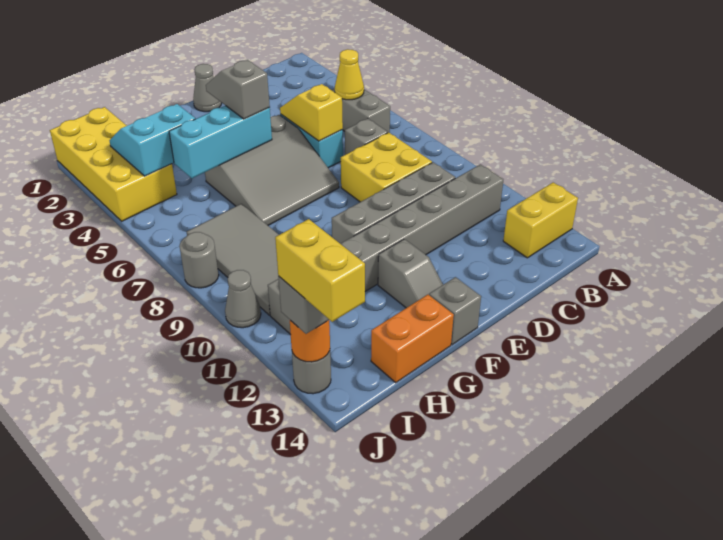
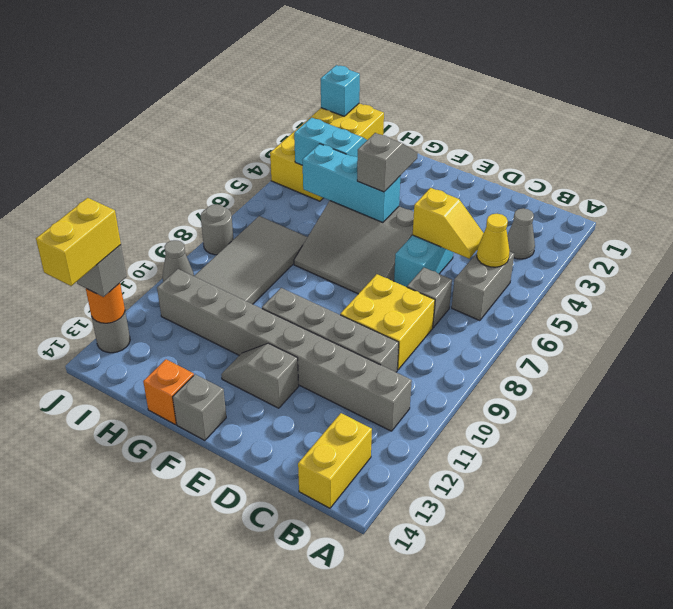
yellow 1x2 brick [503,182,578,258] -> yellow 1x2 brick turned to [298,413,372,508]
yellow 1x2 slope [280,84,343,141] -> yellow 1x2 slope turned to [413,188,484,259]
grey 1x1 cone [193,64,222,112] -> grey 1x1 cone moved to [507,208,535,259]
grey 1x2 slope [378,239,443,308] -> grey 1x2 slope turned to [221,343,299,408]
orange 1x2 brick [371,295,454,383] -> orange 1x1 brick [143,359,194,425]
none -> cyan 1x1 brick [321,65,360,116]

